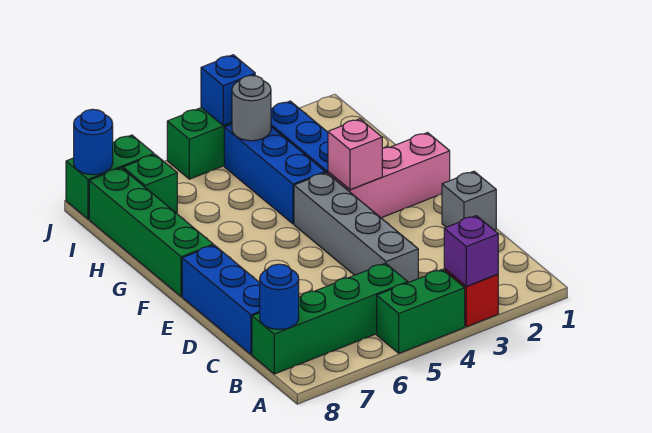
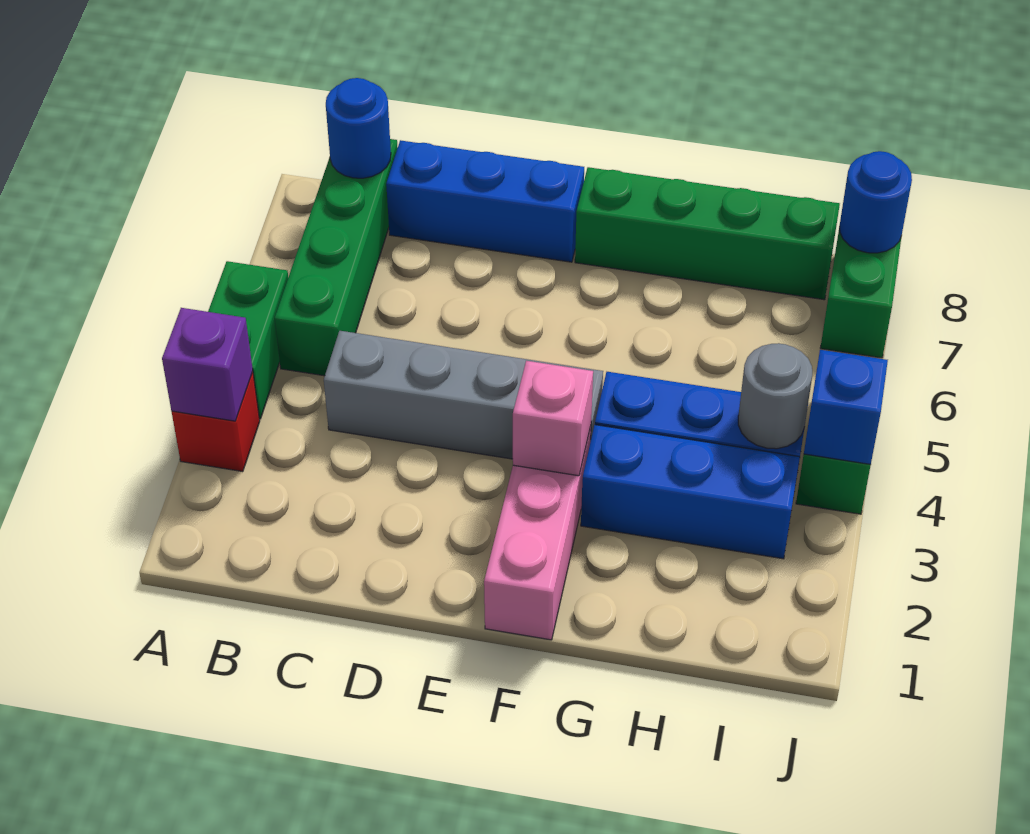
grey 1x1 brick [442,171,496,230] -> none
green 1x1 brick [123,155,177,213] -> none

